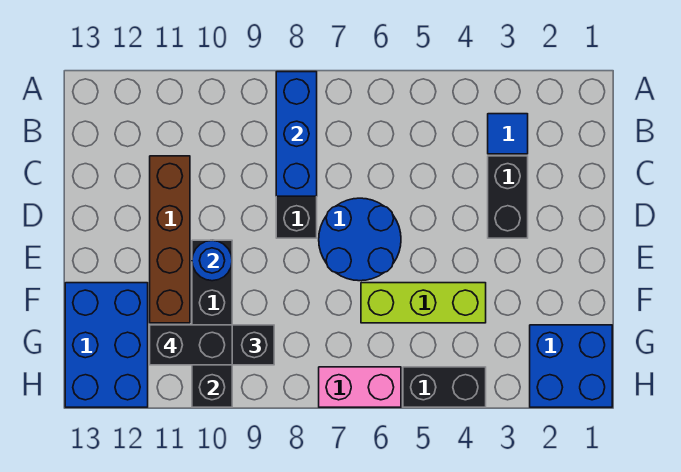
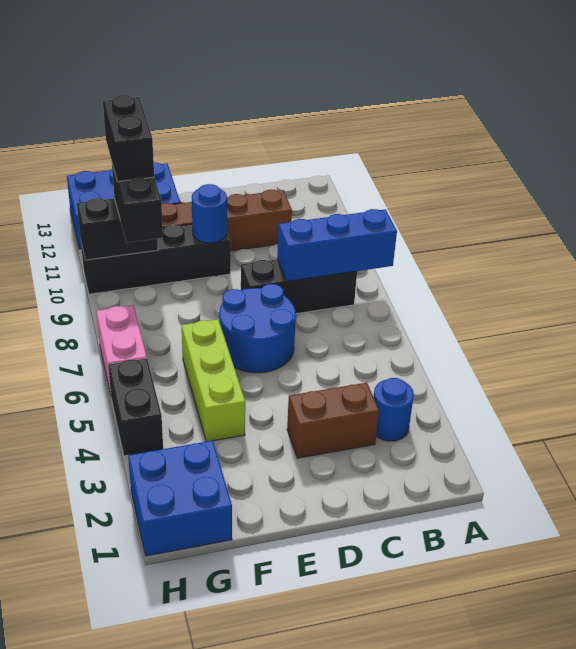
blue 1x1 tile [488,114,528,154] -> blue 1x1 round brick [374,378,414,441]
black 1x2 brick [488,156,528,238] -> brown 1x2 brick [287,383,379,458]

